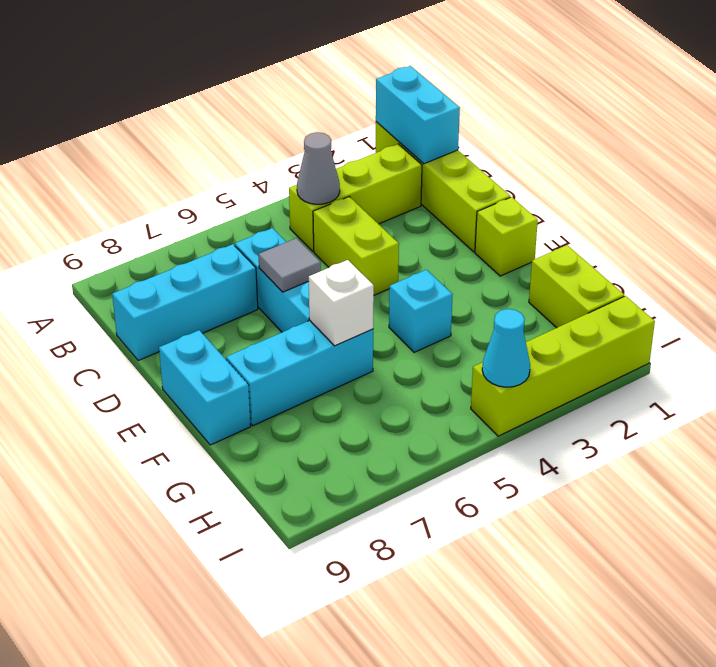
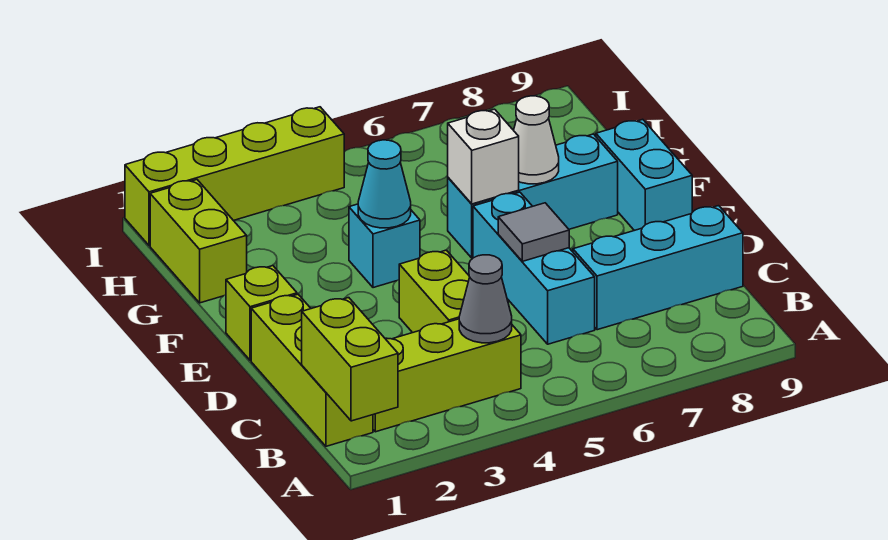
lime 1x4 brick [376,122,510,252] -> lime 1x3 brick [251,294,373,446]
cyan 1x2 brick [376,66,460,164] -> lime 1x2 brick [302,298,398,421]
none -> white 1x1 cone [514,96,559,184]
cyan 1x1 cone [482,309,530,387] -> cyan 1x1 cone moved to [358,140,411,228]

